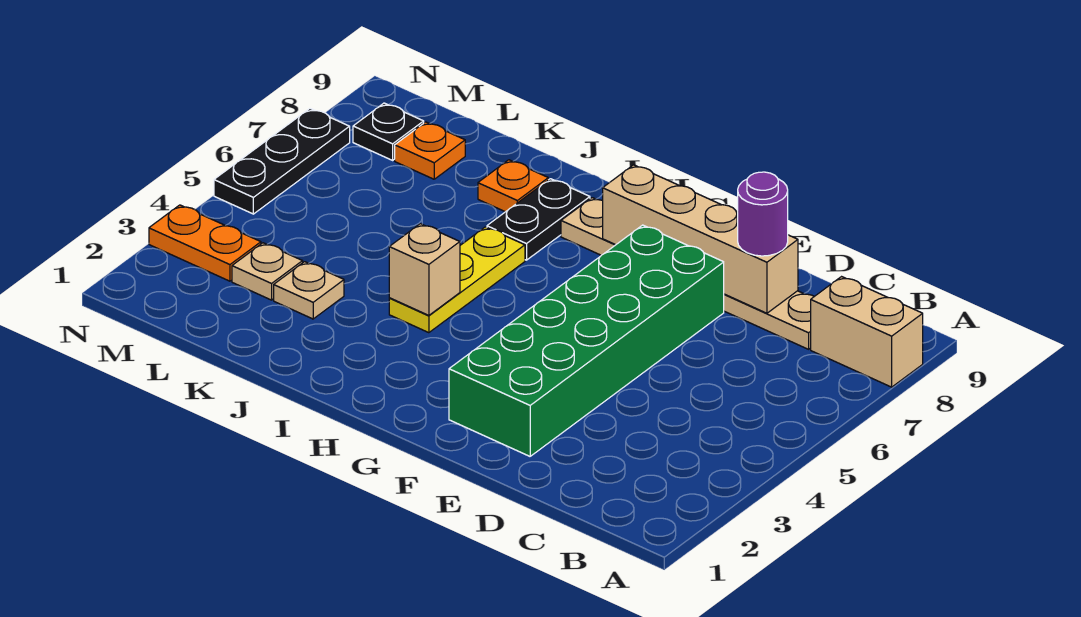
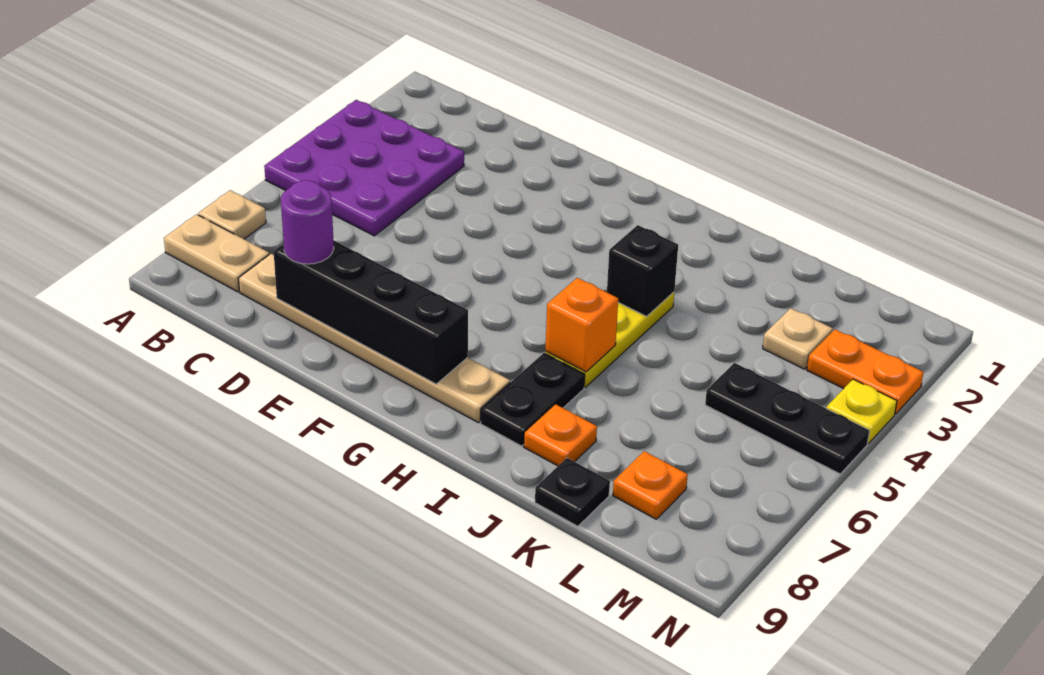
none -> purple 3x3 plate [264,100,464,236]
tan 1x2 brick [811,277,923,387] -> tan 1x2 plate [164,214,269,292]
tan 1x4 brick [603,165,798,313] -> black 1x4 brick [274,240,468,384]
green 2x6 brick [449,225,724,456] -> none
tan 1x1 brick [389,224,460,315] -> black 1x1 brick [607,225,678,316]
none -> orange 1x1 brick [545,278,618,372]
tan 1x1 plate [274,262,344,319] -> tan 1x1 plate moved to [198,190,266,239]
black 1x1 plate [353,103,424,160] -> black 1x1 plate moved to [535,458,610,526]
none -> yellow 1x1 plate [826,379,897,443]
black 1x3 plate [214,109,350,214] -> black 1x3 plate turned to [705,363,870,474]

